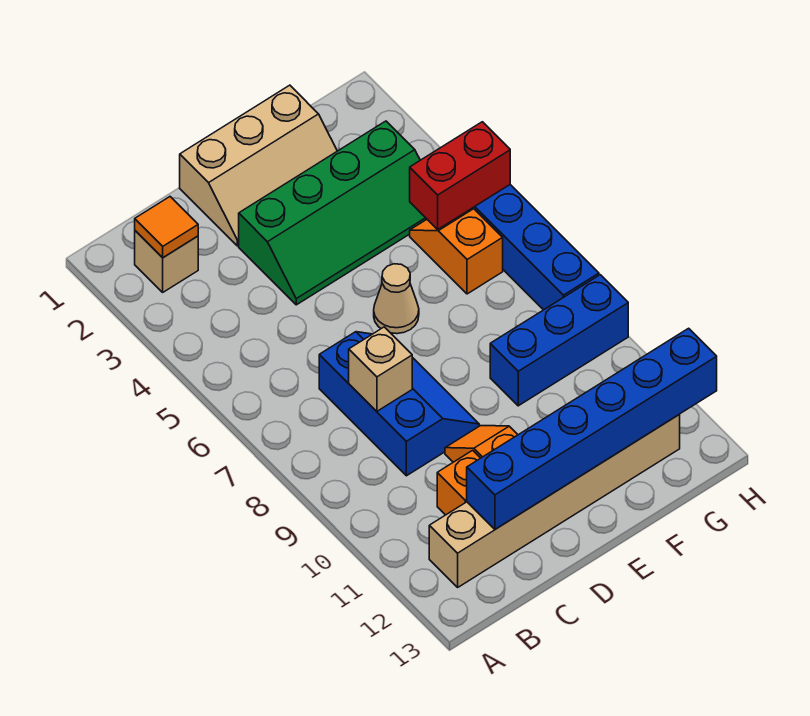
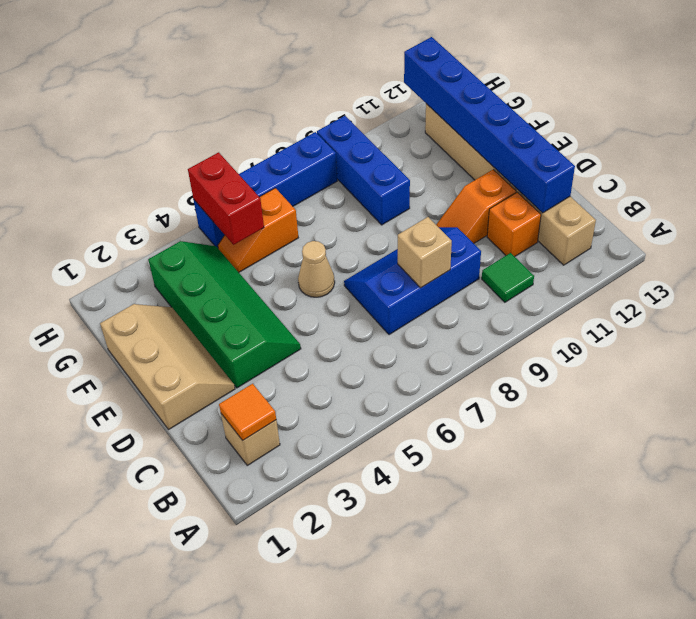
none -> green 1x1 tile [482,253,534,302]

